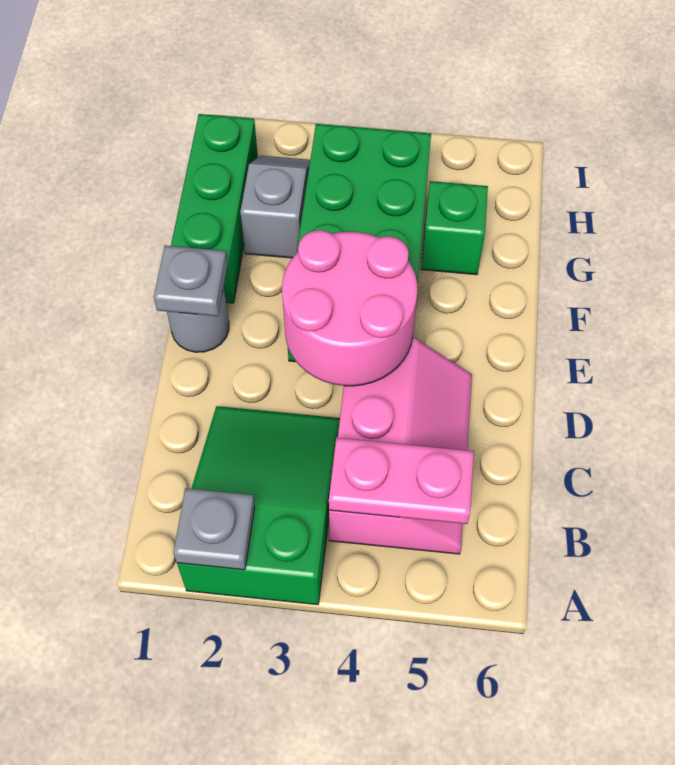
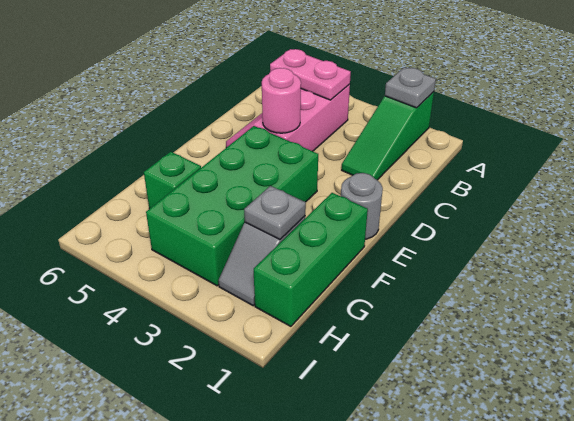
green 2x3 slope [177,406,340,605] -> green 1x3 slope [342,92,434,180]
pink 2x2 round brick [282,230,417,386] -> pink 1x1 round brick [262,68,301,133]
grey 1x1 plate [154,245,227,316] -> grey 1x1 plate moved to [244,186,306,239]

